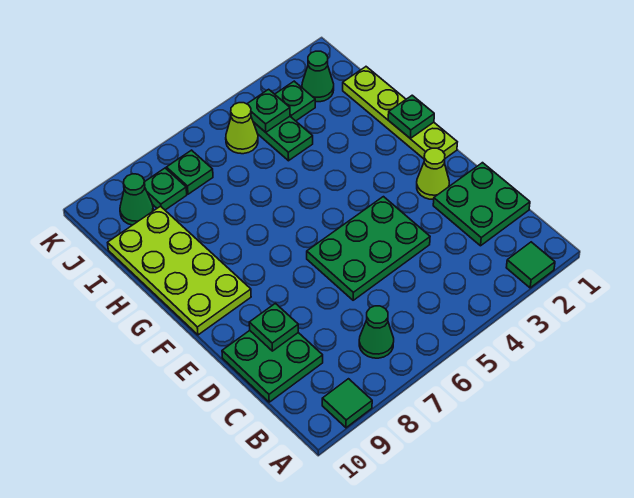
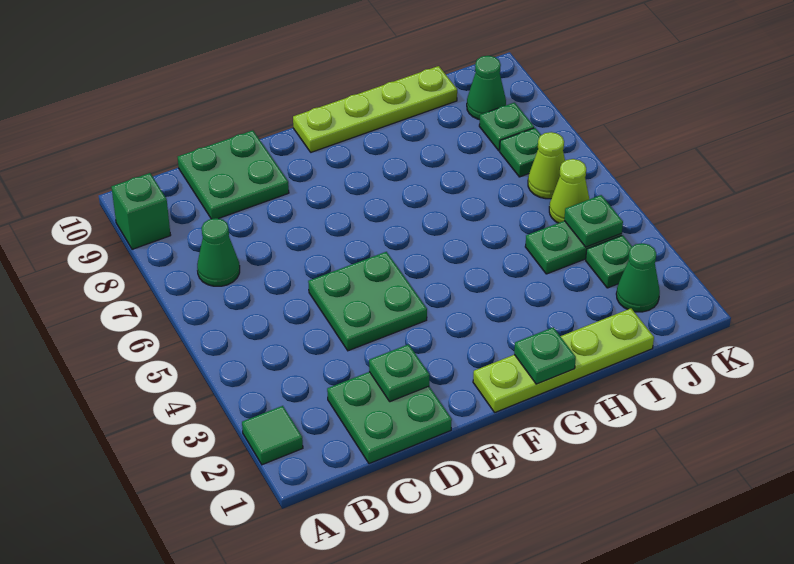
green 1x1 tile [322,379,372,428] -> green 1x1 brick [111,173,171,249]
green 2x3 plate [307,197,430,300] -> green 2x2 plate [308,252,427,351]
green 1x1 plate [249,303,298,351] -> green 1x1 plate moved to [369,344,430,402]
lime 1x1 cone [417,148,449,200] -> lime 1x1 cone moved to [528,132,565,199]
lime 2x4 plate [108,206,251,335] -> lime 1x4 plate [293,66,457,152]

